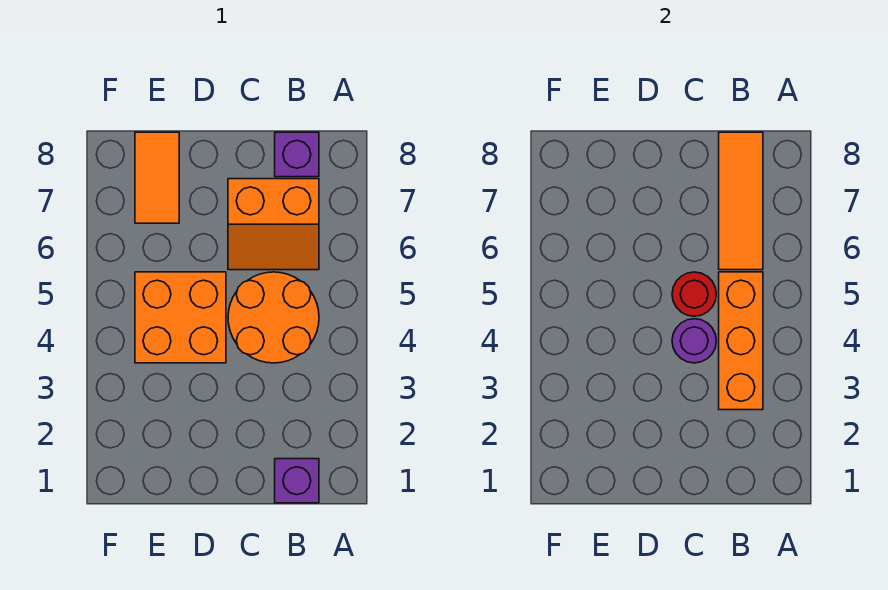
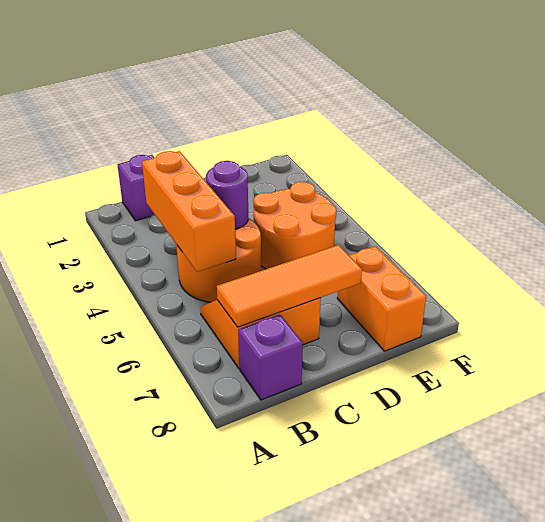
orange 1x3 tile [719,132,763,270] -> orange 1x3 tile turned to [217,245,362,327]
red 1x1 round brick [672,272,716,316] -> none
orange 2x2 brick [135,272,226,363] -> orange 2x2 round brick [253,182,336,269]
orange 1x2 tile [135,132,179,223] -> orange 1x2 brick [337,246,426,351]

